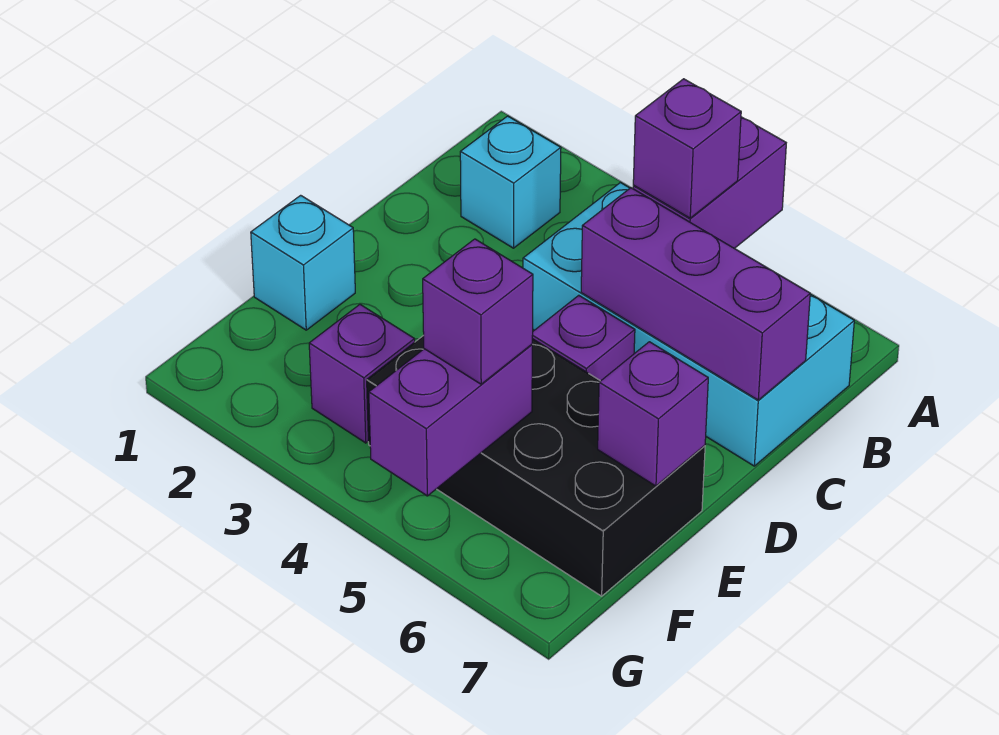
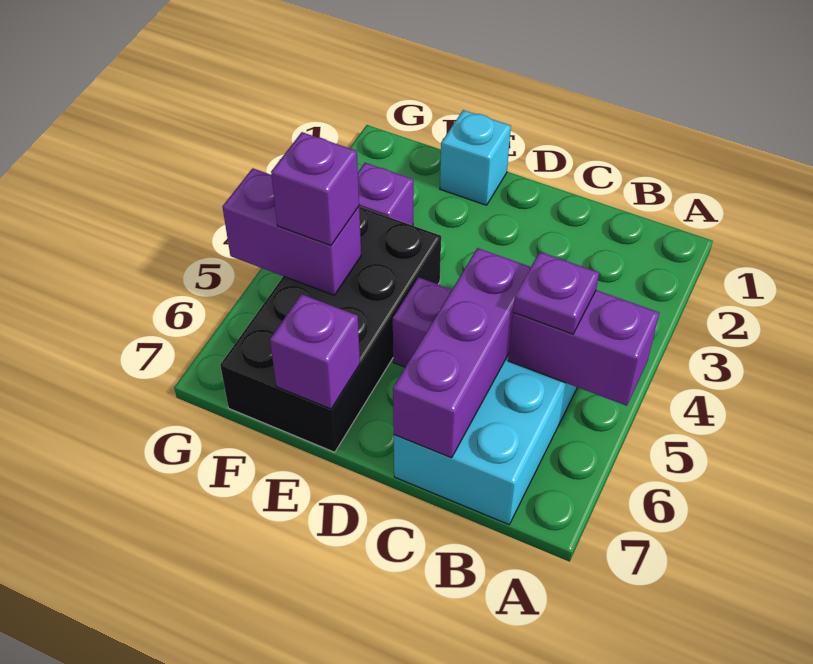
cyan 1x1 brick [460,116,561,248] -> none
purple 1x1 brick [633,79,741,218] -> purple 1x1 plate [513,252,599,334]

